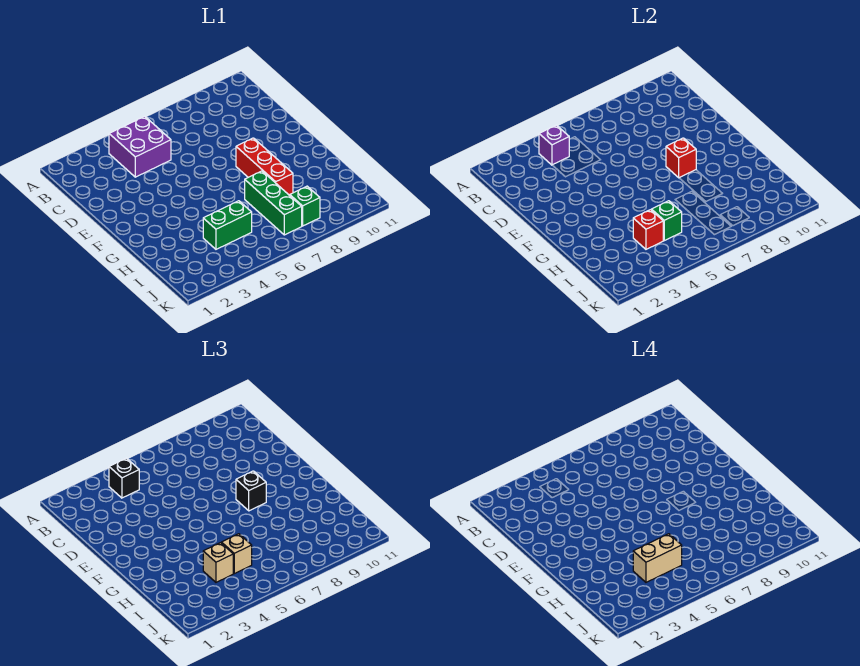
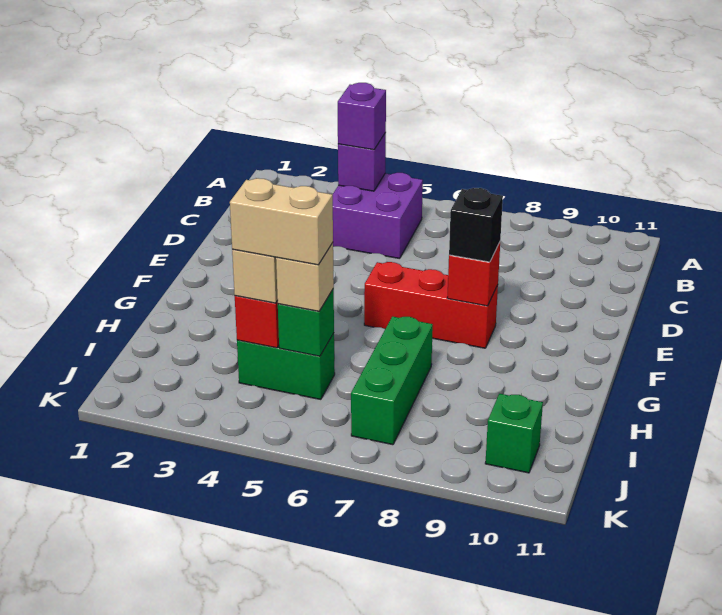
black 1x1 brick [109,458,139,498] -> purple 1x1 brick [338,83,386,150]
red 1x3 brick [236,138,293,195] -> red 1x3 brick turned to [364,262,498,348]
green 1x1 brick [290,186,320,226] -> green 1x1 brick moved to [485,394,543,473]

